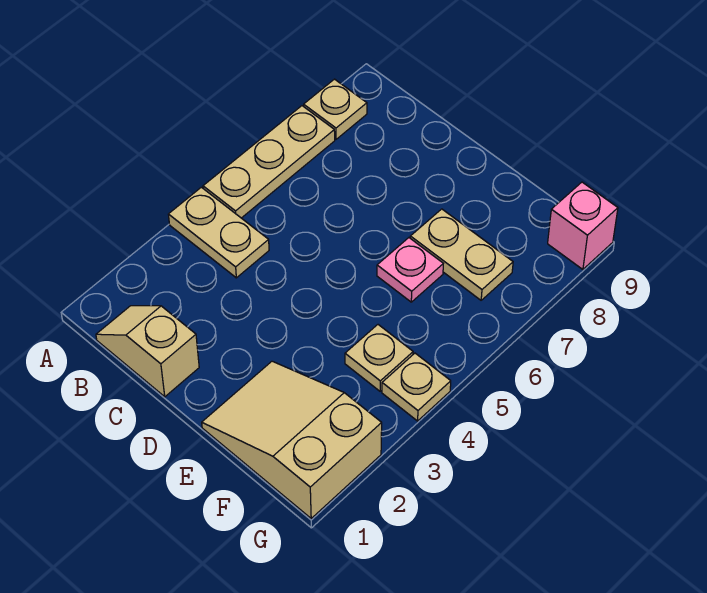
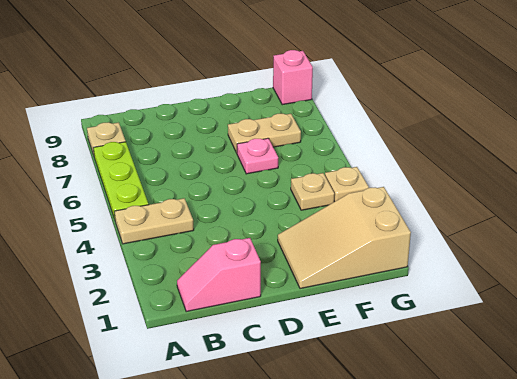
tan 1x3 plate [203,106,335,218] -> lime 1x3 plate [93,142,149,219]
tan 1x2 slope [96,306,199,397] -> pink 1x2 slope [177,238,261,312]

